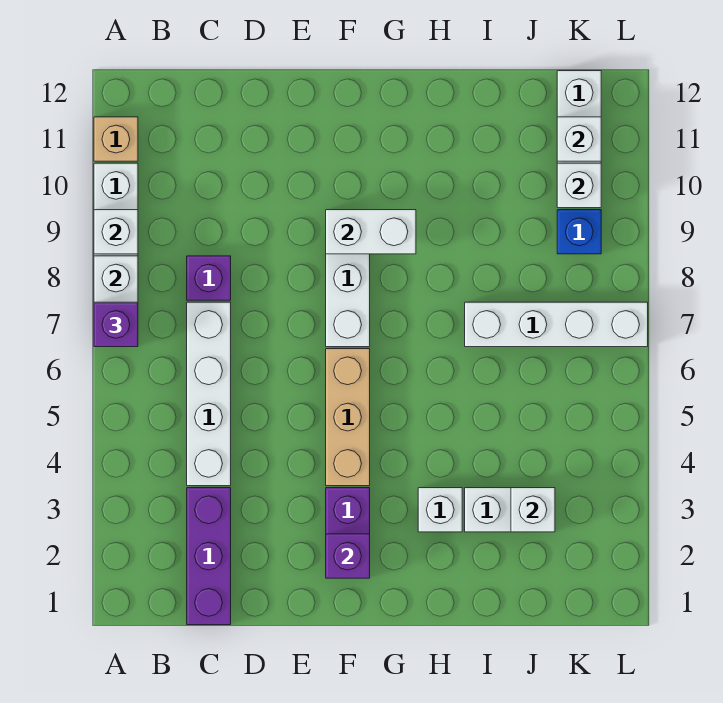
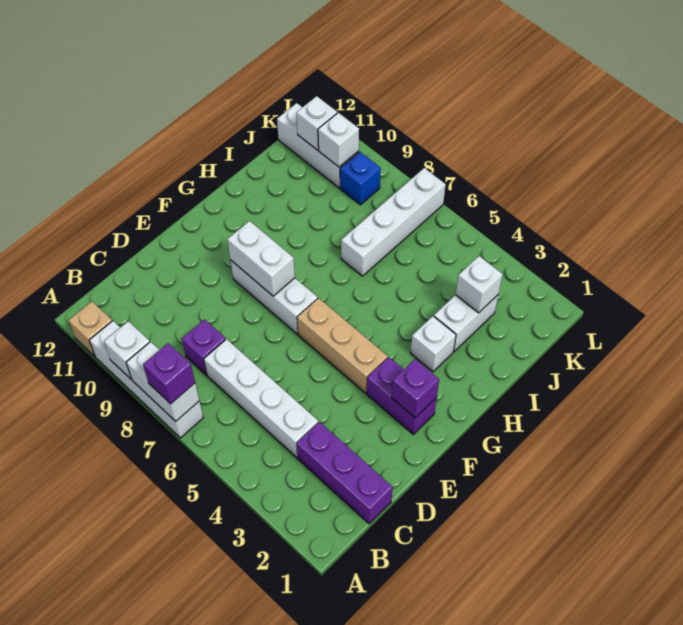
white 1x2 brick [326,210,416,254] -> white 1x2 brick turned to [227,221,295,296]

